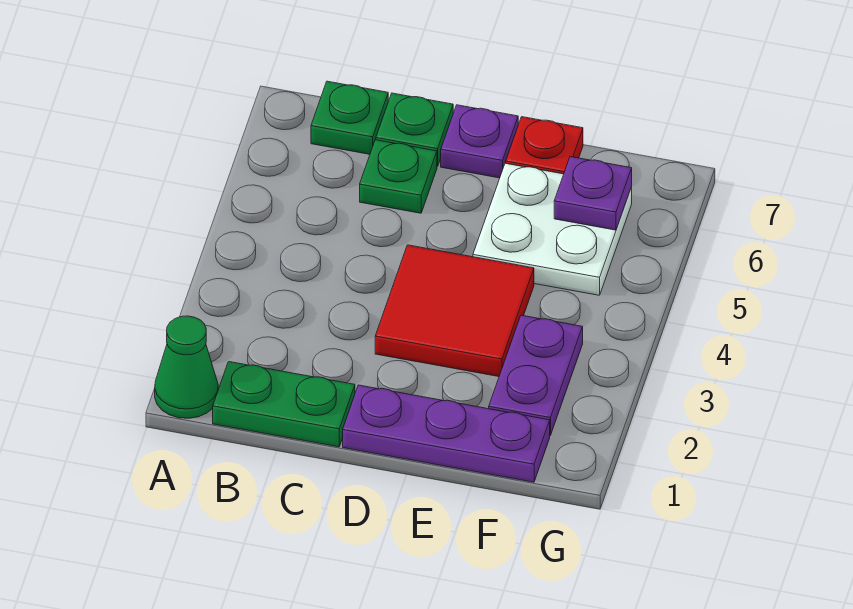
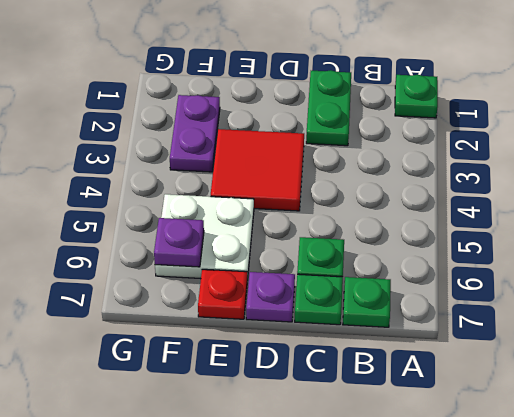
green 1x1 cone [155,316,218,418] -> green 1x1 plate [395,75,438,118]
green 1x2 plate [213,362,355,447] -> green 1x2 plate turned to [306,70,351,146]
purple 1x3 plate [343,385,550,482] -> none

